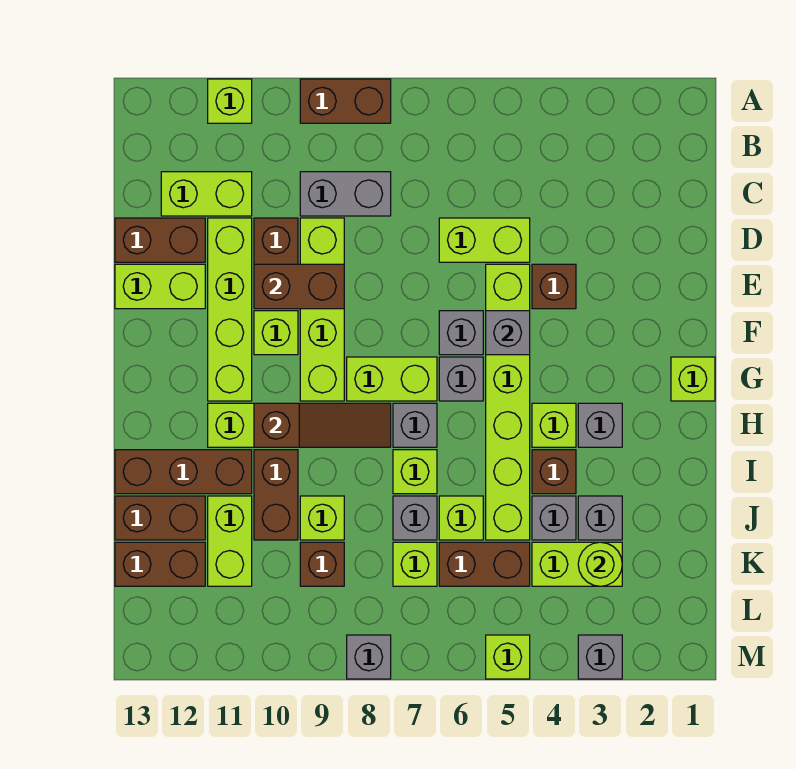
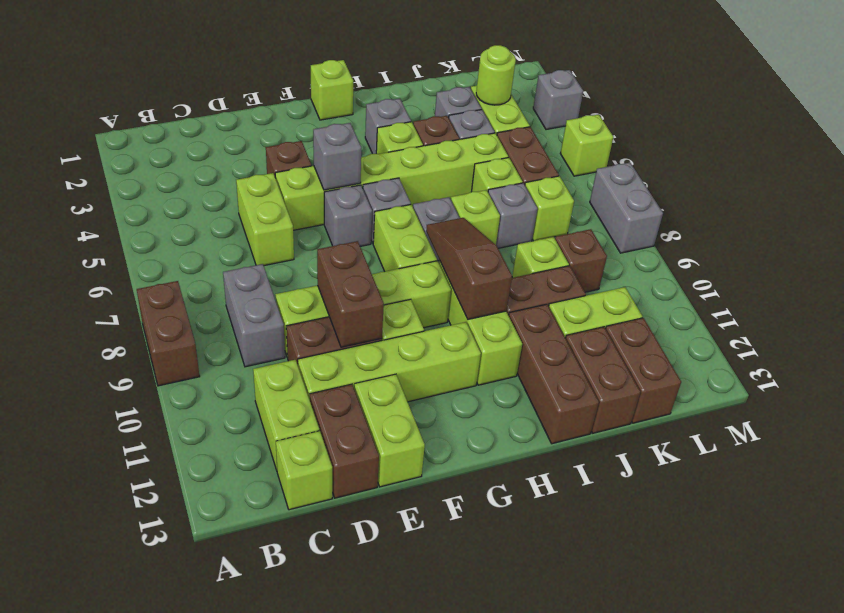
lime 1x1 brick [208,79,252,123] -> lime 1x1 brick moved to [276,431,332,510]
grey 1x1 brick [347,635,391,679] -> grey 1x2 brick [590,163,663,253]

